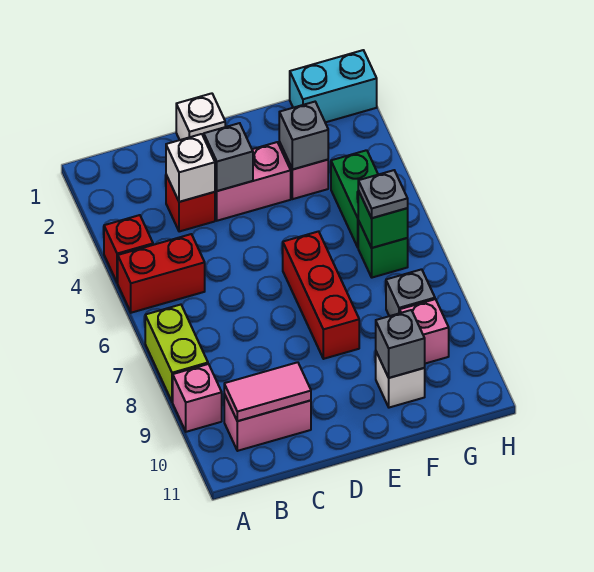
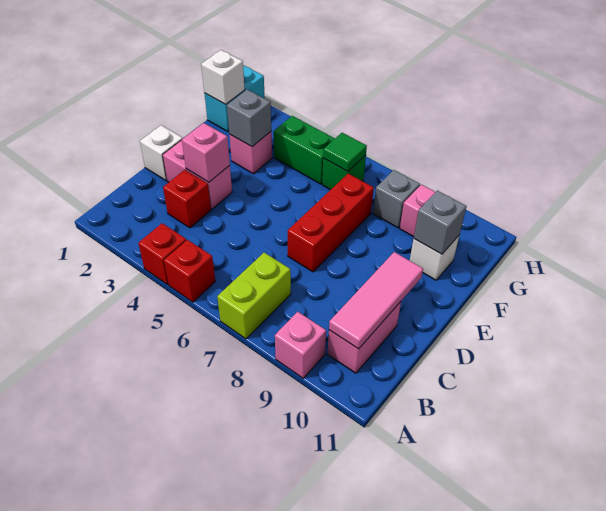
red 1x2 brick [118,234,205,313] -> red 1x1 brick [164,240,215,302]
lime 1x2 brick [145,305,208,402] -> lime 1x2 brick turned to [217,253,291,339]
pink 1x2 tile [224,362,311,421] -> pink 1x3 tile [329,252,423,349]
white 1x1 brick [166,134,215,202] -> white 1x1 brick moved to [201,50,245,104]
pink 1x2 brick [215,142,291,221] -> pink 1x2 brick turned to [163,140,232,209]
grey 1x1 brick [204,123,253,191] -> pink 1x1 brick [182,123,230,182]
red 1x3 brick [283,231,359,359] -> red 1x3 brick turned to [288,174,374,272]
green 1x1 brick [358,191,408,248] -> green 1x1 tile [323,133,367,171]
grey 1x1 plate [358,170,408,218] -> none

